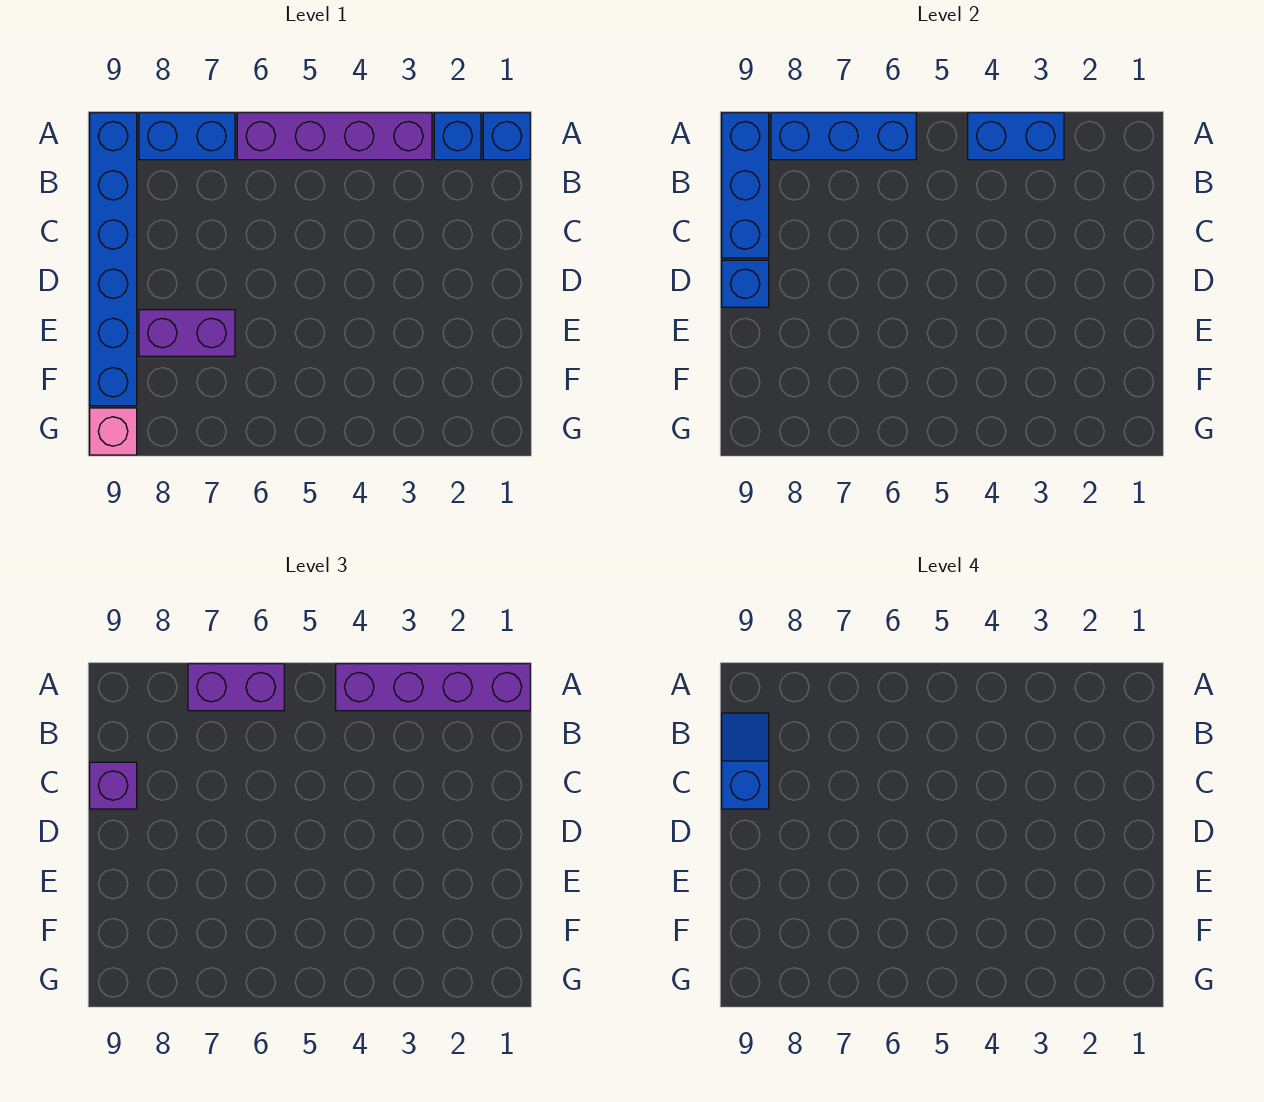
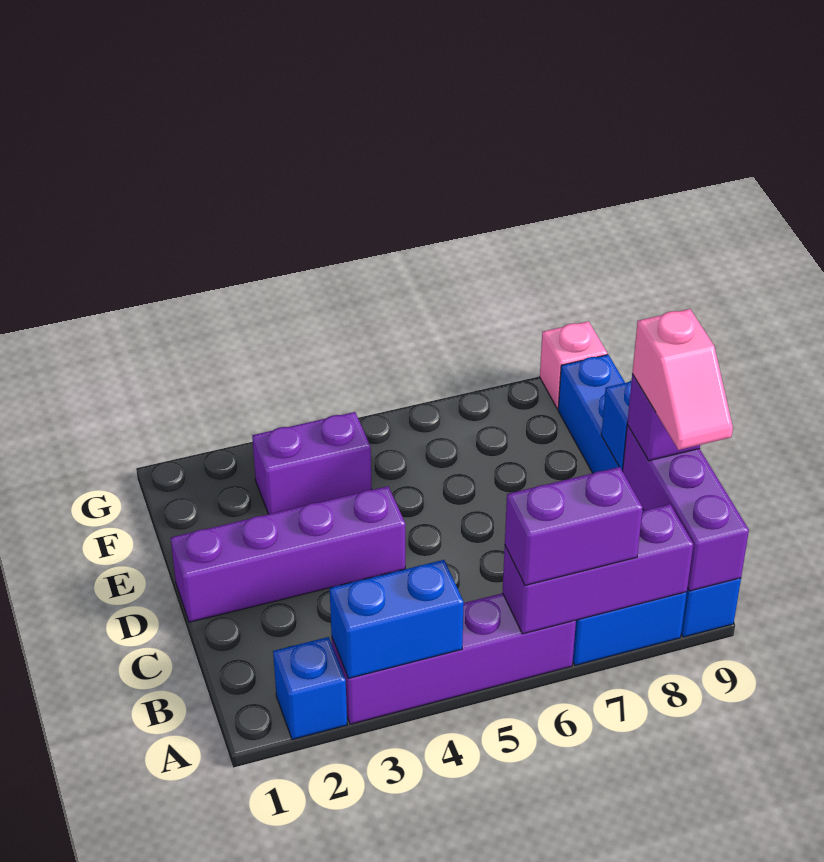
blue 1x1 brick [483,113,530,160] -> none
purple 1x4 brick [336,664,530,711] -> purple 1x4 brick moved to [171,486,405,622]
blue 1x3 brick [771,113,916,160] -> purple 1x3 brick [502,504,693,634]
blue 1x3 brick [722,113,769,258] -> purple 1x3 brick [623,425,749,591]
blue 1x2 slope [722,713,769,809] -> pink 1x2 slope [632,309,733,450]
purple 1x2 brick [139,310,235,356] -> purple 1x2 brick moved to [252,412,372,514]

